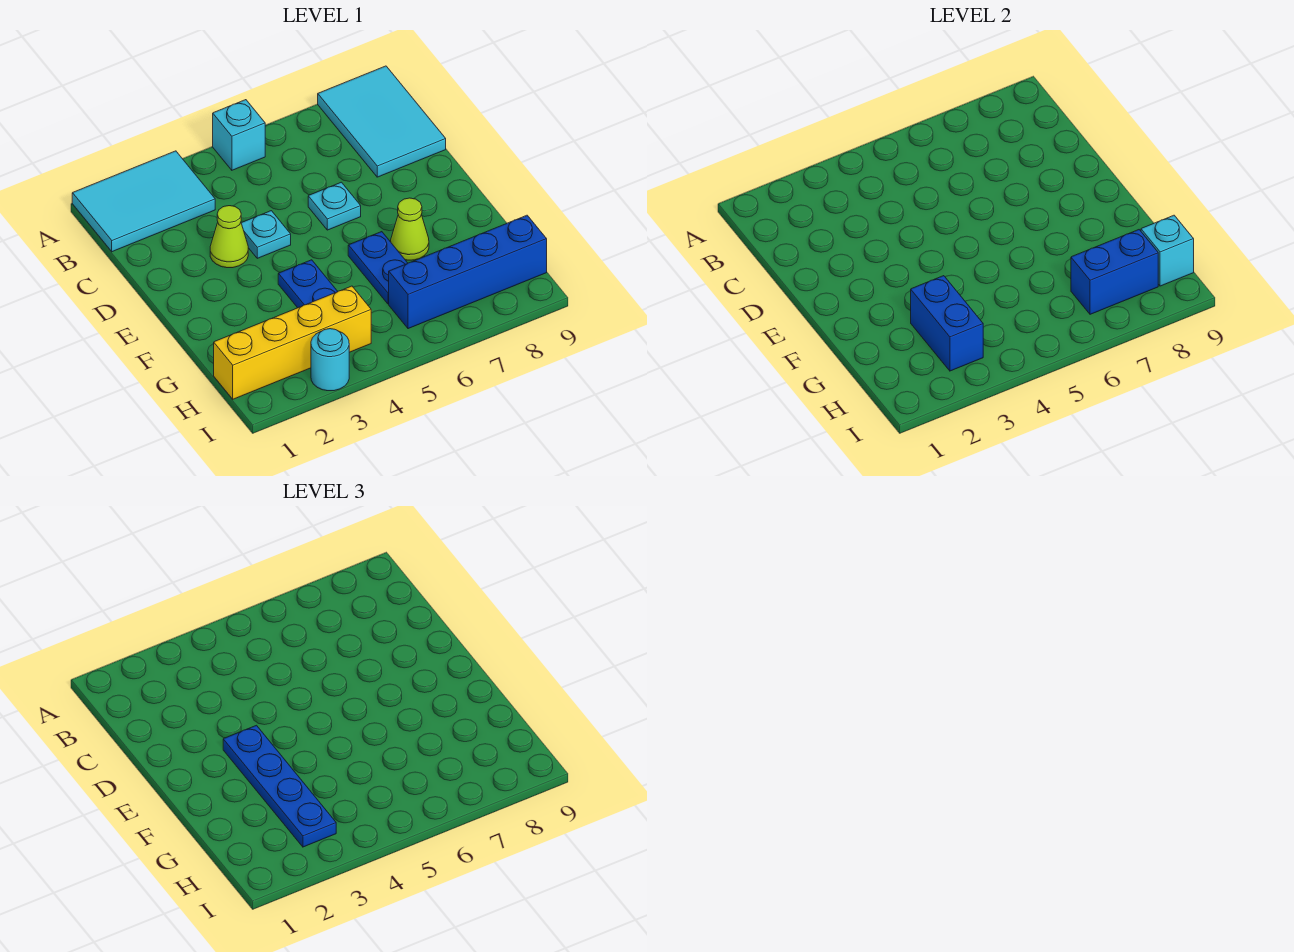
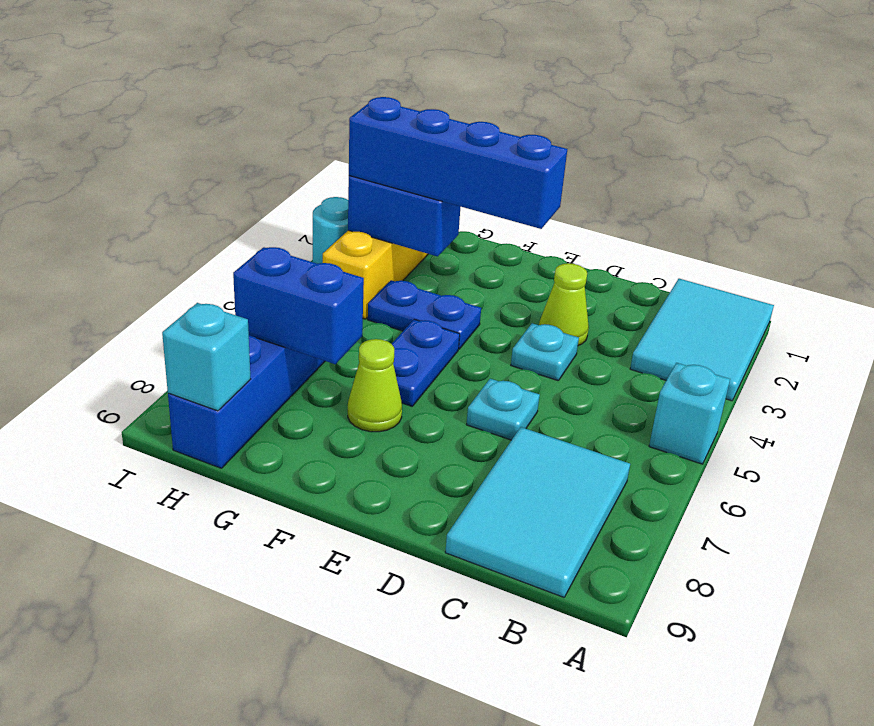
cyan 2x3 tile [318,66,446,177] -> cyan 2x3 tile turned to [445,427,630,597]
blue 1x4 plate [223,725,336,847] -> blue 1x4 brick [349,97,567,229]
blue 1x2 plate [348,232,408,304] -> blue 1x2 plate turned to [392,319,460,406]
blue 1x2 brick [1071,230,1158,314] -> blue 1x2 brick turned to [233,247,364,364]

